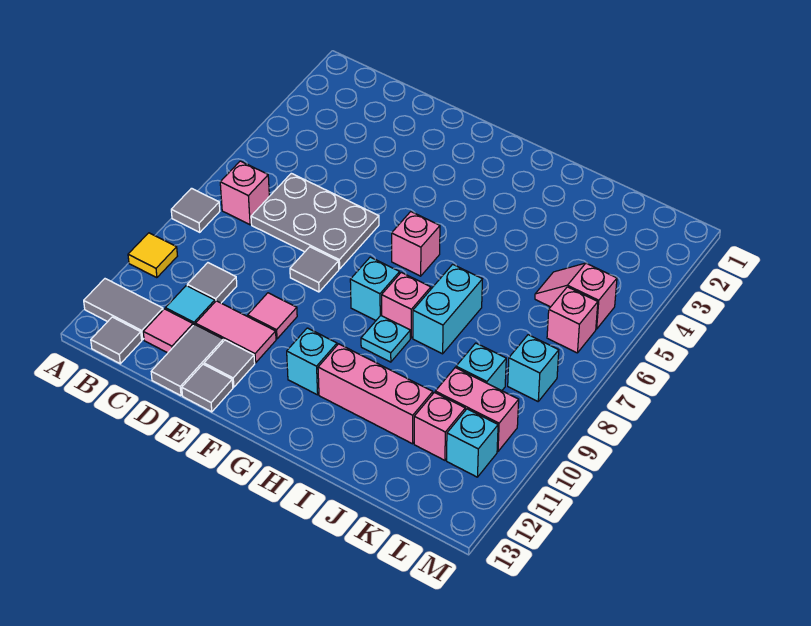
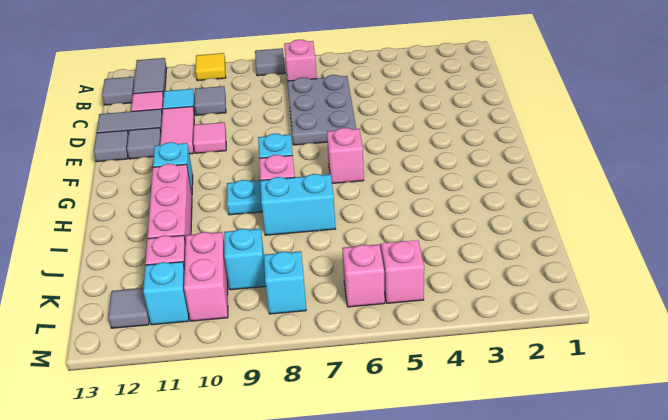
grey 1x1 tile [290,247,339,292] -> grey 1x1 tile moved to [108,288,149,328]

